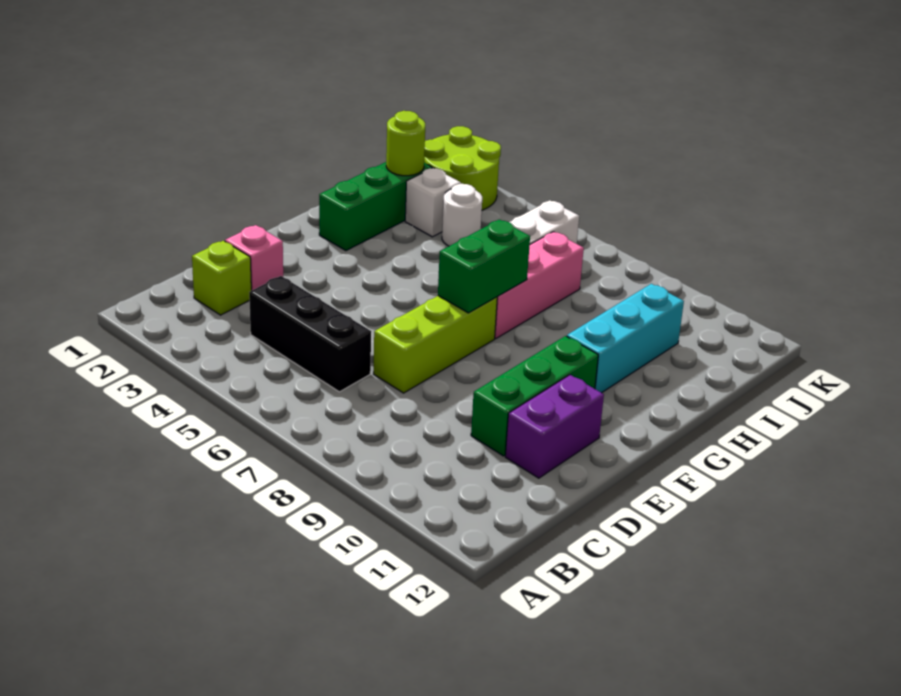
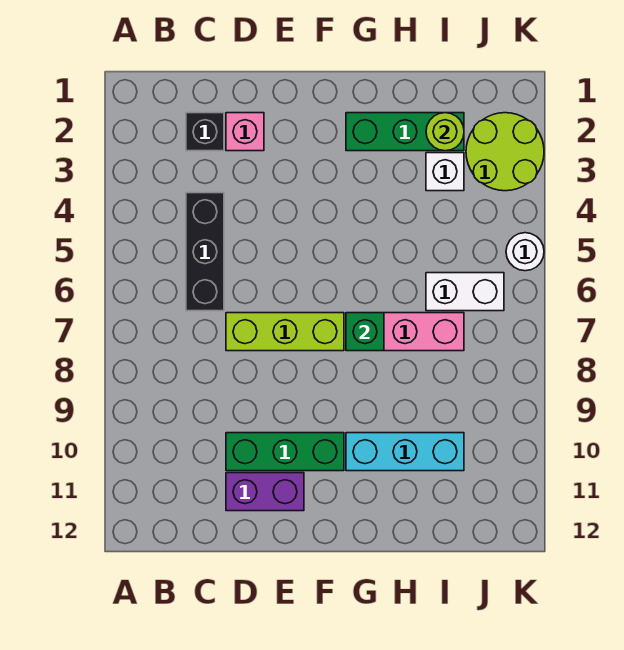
lime 1x1 brick [192,241,251,315] -> black 1x1 brick [186,113,224,151]
green 1x2 brick [438,220,530,313] -> green 1x1 brick [346,313,384,351]
white 1x1 round brick [442,184,482,246] -> white 1x1 round brick moved to [506,233,544,271]

